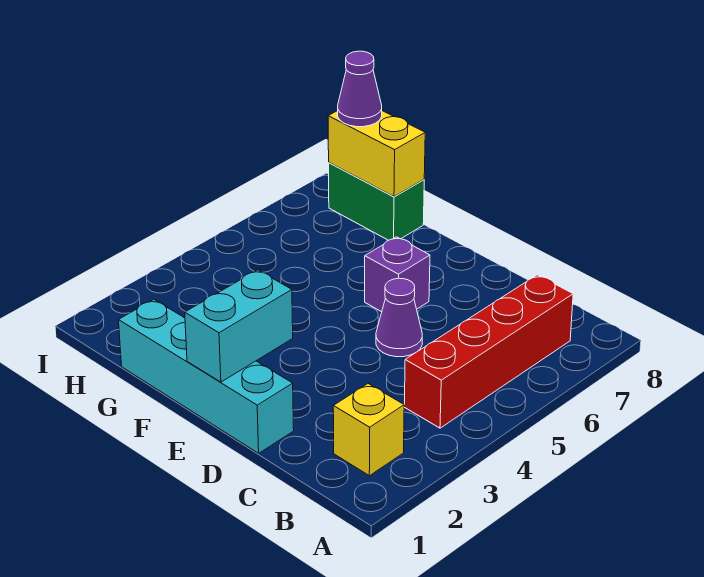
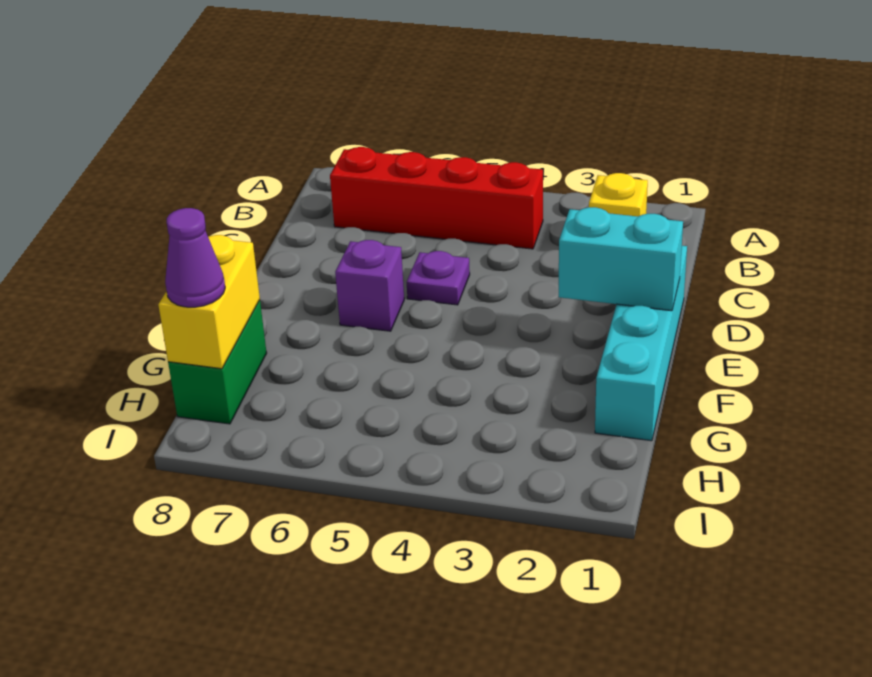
purple 1x1 cone [376,278,422,357] -> purple 1x1 plate [407,251,470,305]

